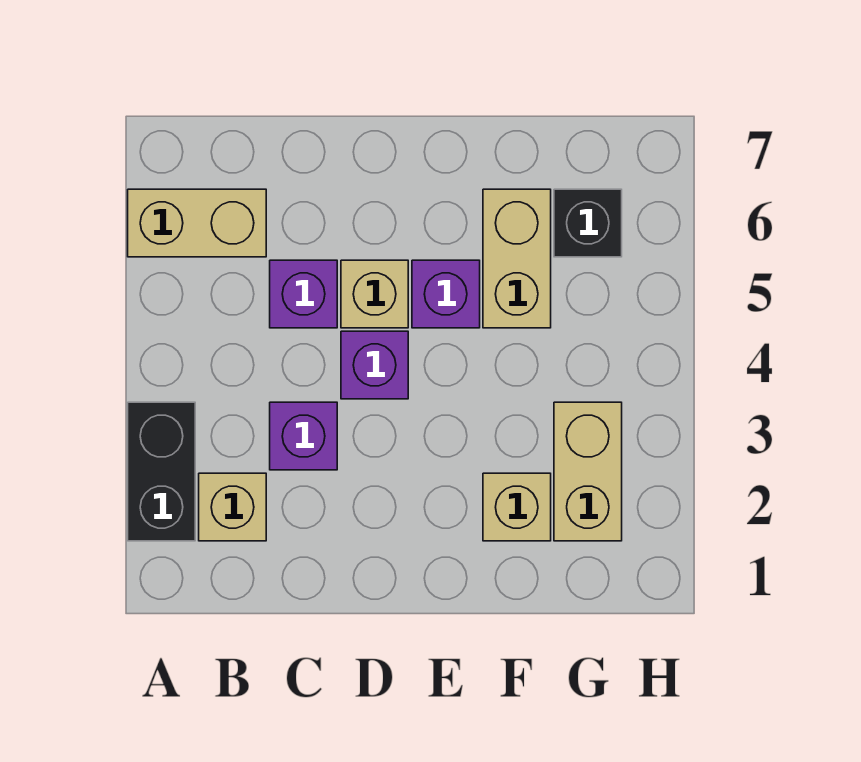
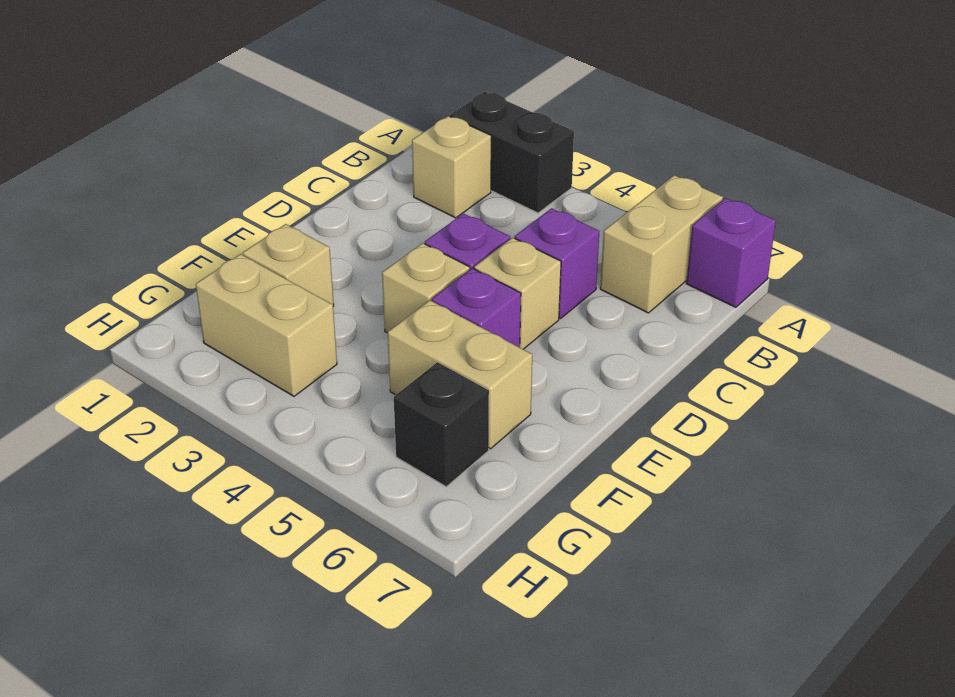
purple 1x1 brick [270,402,337,470] -> purple 1x1 brick moved to [686,198,776,307]
none -> tan 1x1 brick [382,243,470,333]

